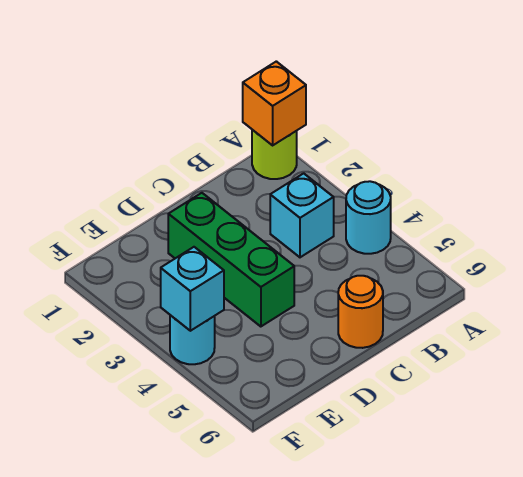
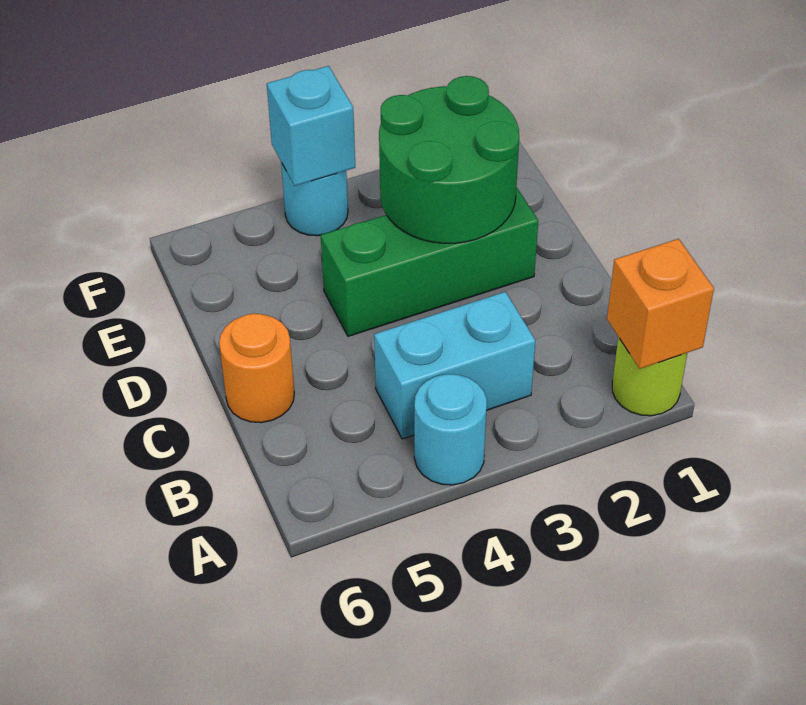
cyan 1x1 brick [270,173,334,257] -> cyan 1x2 brick [374,292,535,439]
none -> green 2x2 round brick [379,76,519,243]

